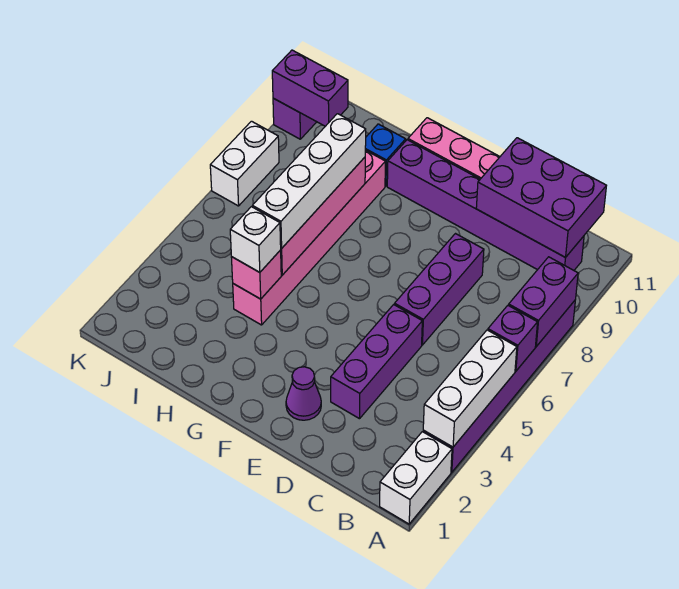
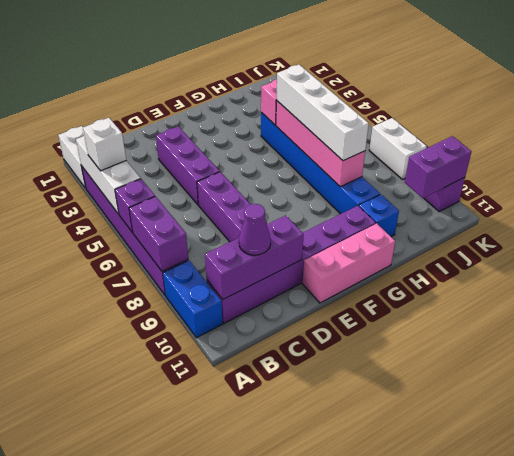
none -> blue 1x2 brick [163,260,223,338]
purple 2x3 brick [476,138,606,257] -> purple 1x3 brick [205,216,304,299]
purple 1x1 cone [286,367,321,420] -> purple 1x1 cone moved to [239,204,271,255]
pink 1x6 brick [233,150,385,325] -> blue 1x6 brick [261,113,380,214]
white 1x1 brick [230,207,281,272] -> white 1x1 brick moved to [83,118,126,171]

